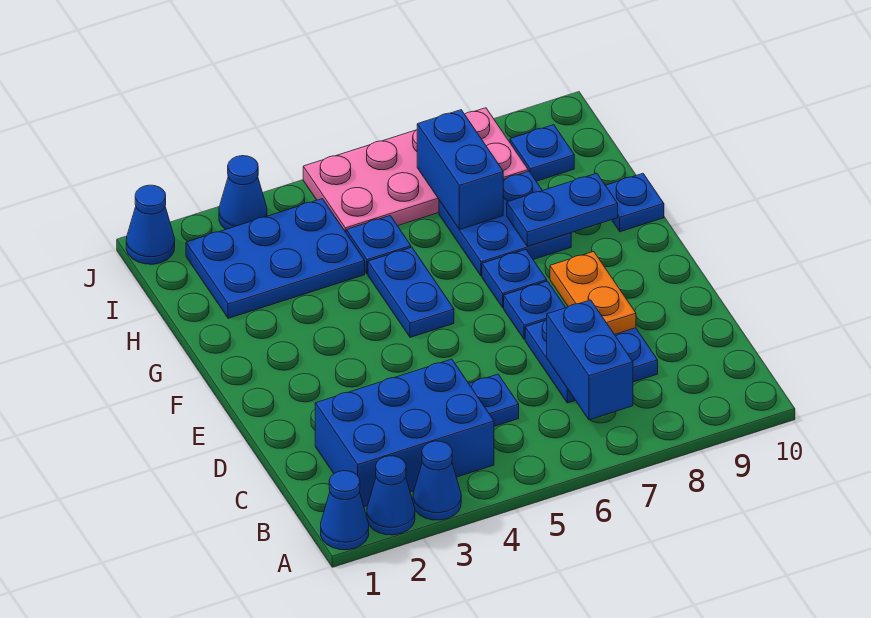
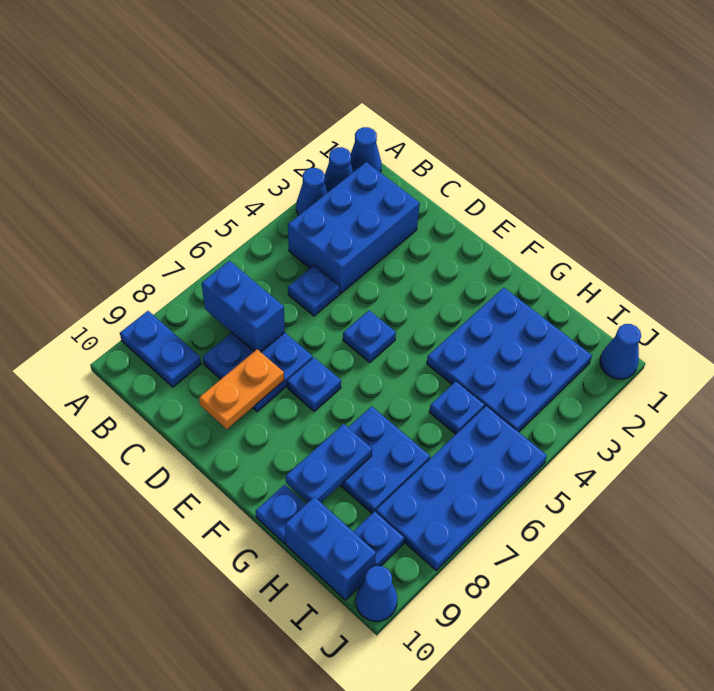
orange 1x2 plate [550,252,636,335] -> orange 1x2 plate turned to [199,349,284,429]
blue 1x2 plate [368,247,454,337] -> blue 1x2 plate moved to [120,311,201,387]
blue 1x1 plate [482,250,547,308] -> blue 1x1 plate moved to [343,311,396,362]
blue 2x3 plate [186,199,365,318] -> blue 3x3 plate [427,288,592,432]
blue 1x2 brick [417,110,503,230] -> blue 1x2 brick moved to [285,497,376,600]
pink 2x4 plate [303,108,528,232] -> blue 2x4 plate [376,406,547,570]
blue 1x1 cone [219,156,267,230] -> blue 1x1 cone moved to [356,566,397,621]

